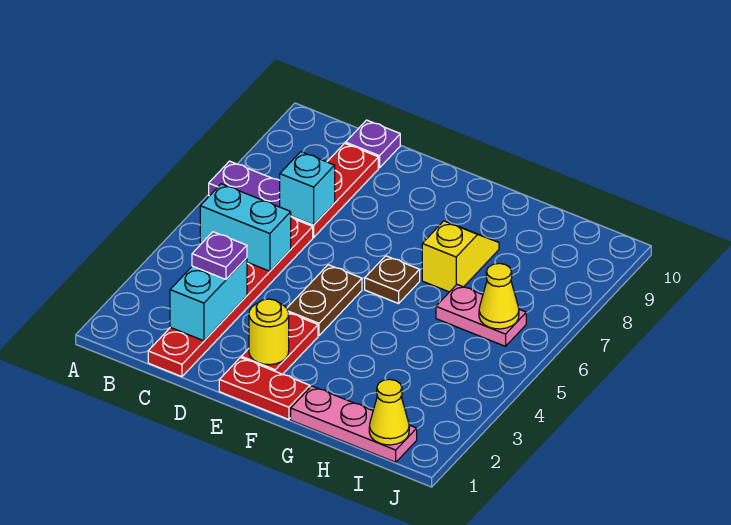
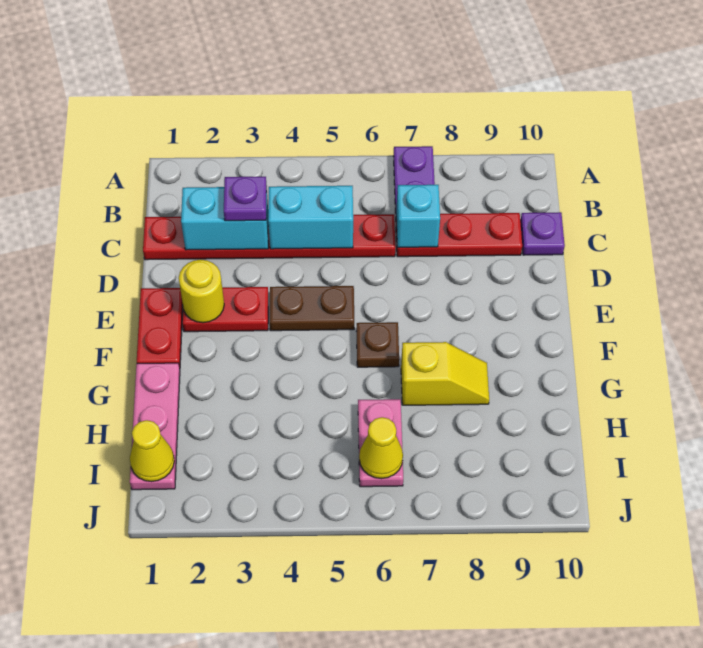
cyan 1x2 brick [200,184,291,271] -> cyan 1x2 brick turned to [268,186,353,249]

